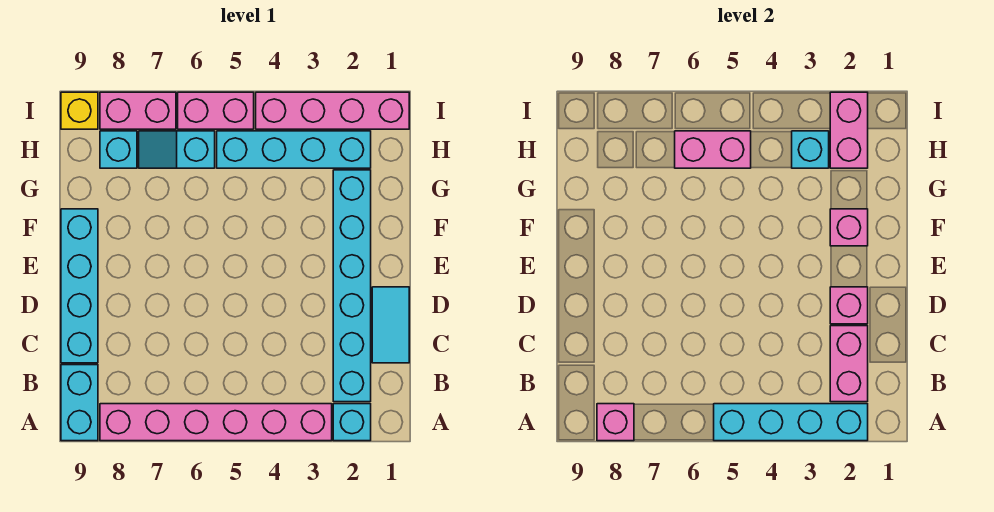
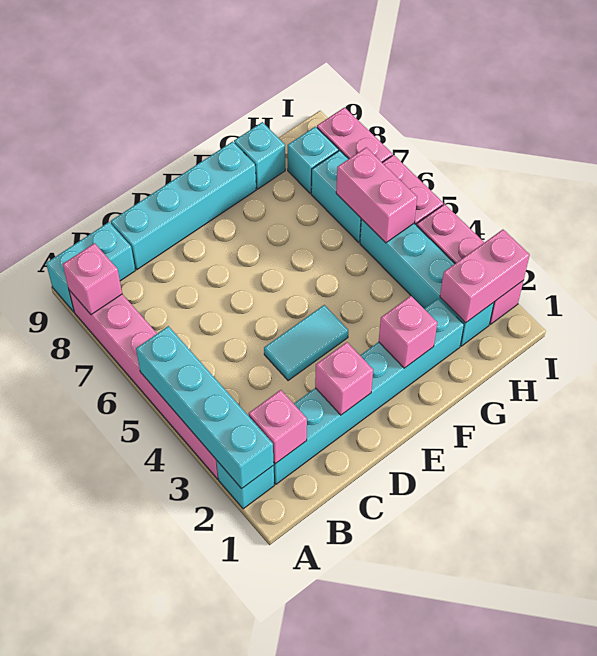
pink 1x2 brick [830,326,868,402] -> pink 1x1 brick [249,390,307,464]
cyan 1x2 tile [372,287,409,363] -> cyan 1x2 tile moved to [264,305,348,381]
cyan 1x1 brick [792,131,829,168] -> cyan 1x1 brick moved to [234,122,285,189]
cyan 1x2 slope [139,131,215,168] -> cyan 1x2 brick [311,150,361,242]
pink 1x4 brick [256,92,409,129] -> pink 1x3 brick [417,204,523,324]
yellow 1x1 brick [61,92,98,129] -> none

